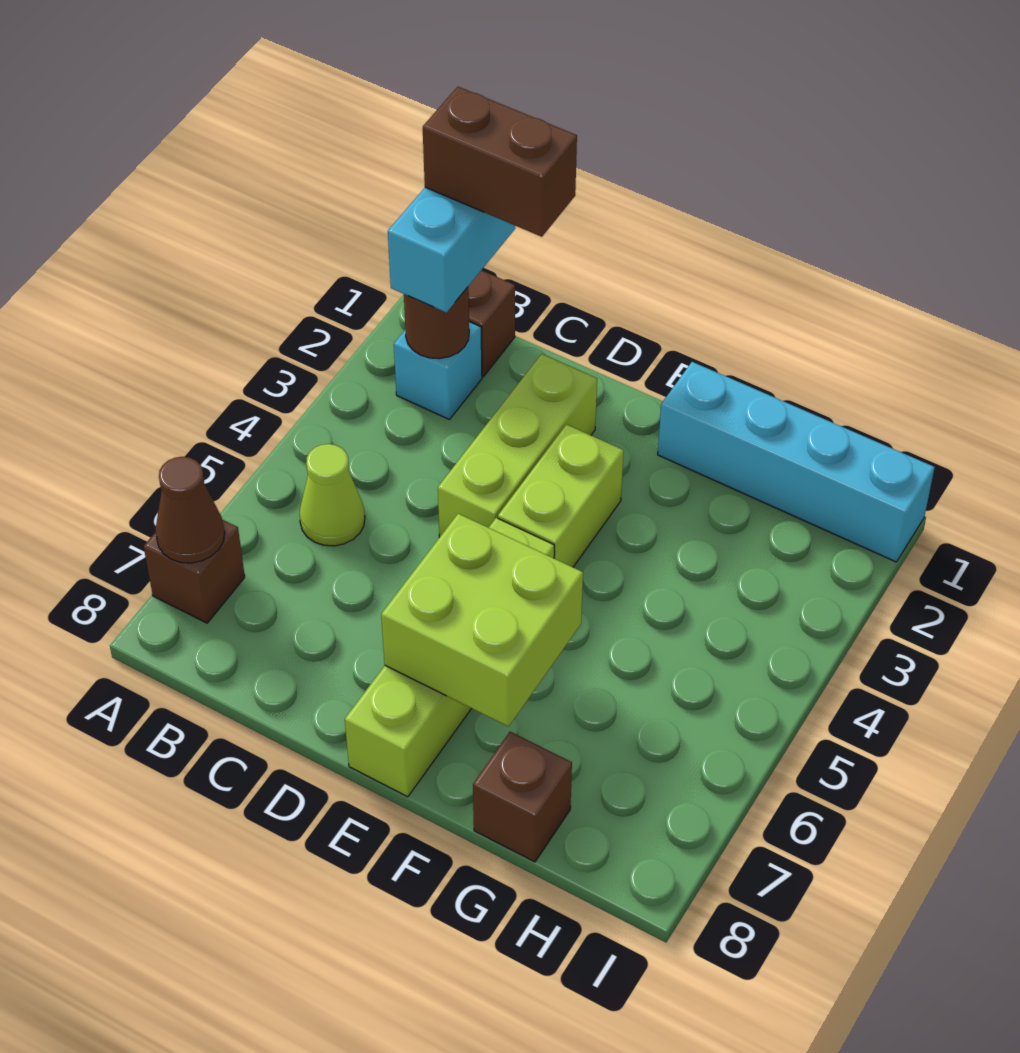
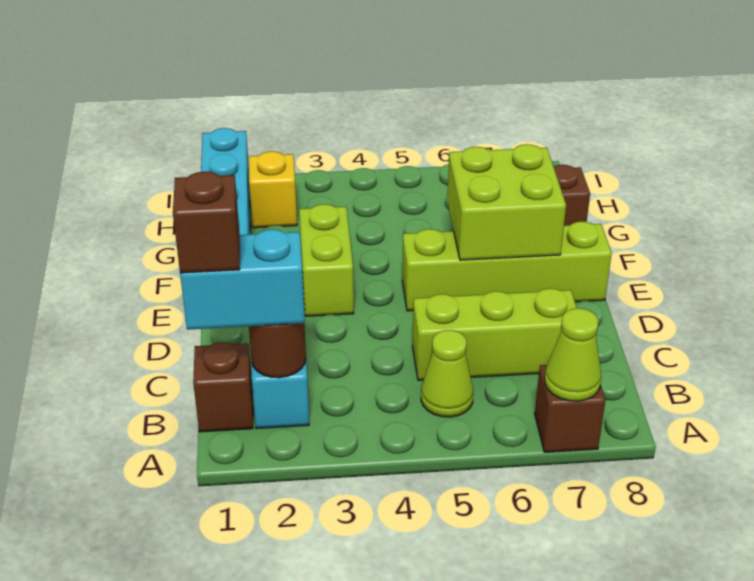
brown 1x1 cone [155,457,225,563] -> lime 1x1 cone [545,308,601,401]
brown 1x2 brick [423,87,577,237] -> brown 1x1 brick [173,172,240,273]
lime 1x3 brick [438,354,597,538] -> lime 1x3 brick moved to [413,288,577,380]
lime 1x2 brick [498,424,624,567] -> lime 1x2 brick turned to [299,204,354,316]
none -> yellow 1x1 brick [249,151,297,228]

